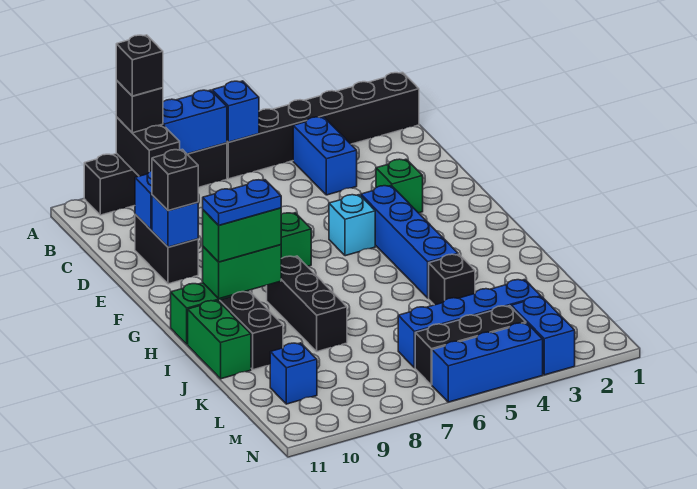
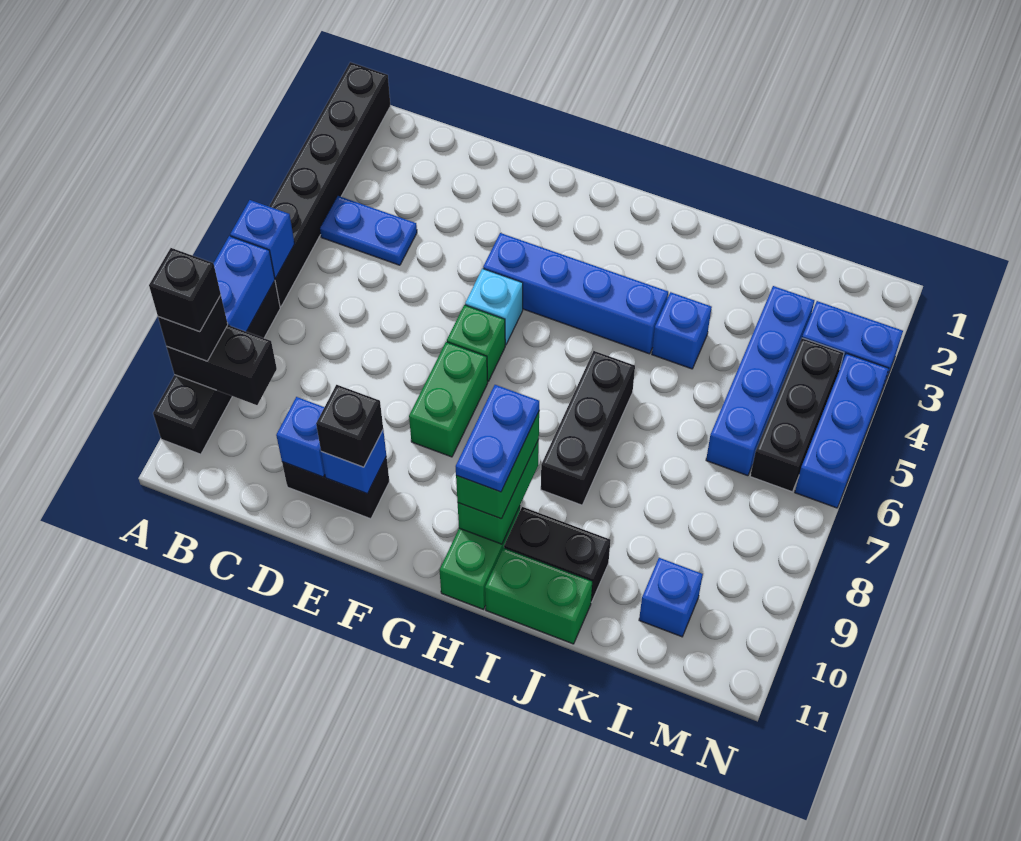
blue 1x2 brick [293,117,357,195] -> blue 1x2 plate [320,196,417,265]
green 1x1 brick [376,159,423,213] -> green 1x1 brick moved to [447,305,505,381]
black 1x3 brick [267,256,347,351] -> black 1x3 brick turned to [541,351,635,505]
black 1x1 brick [429,254,475,305] -> blue 1x1 brick [652,292,712,369]

